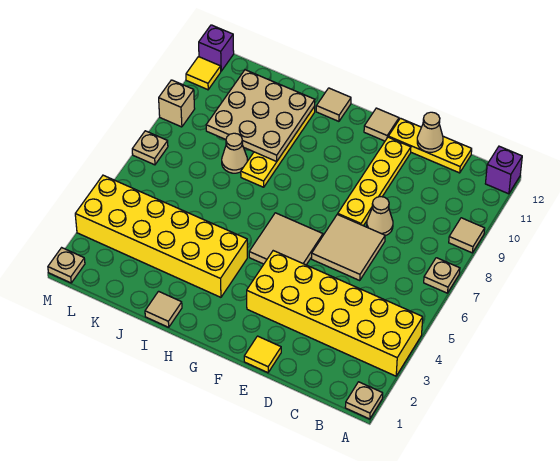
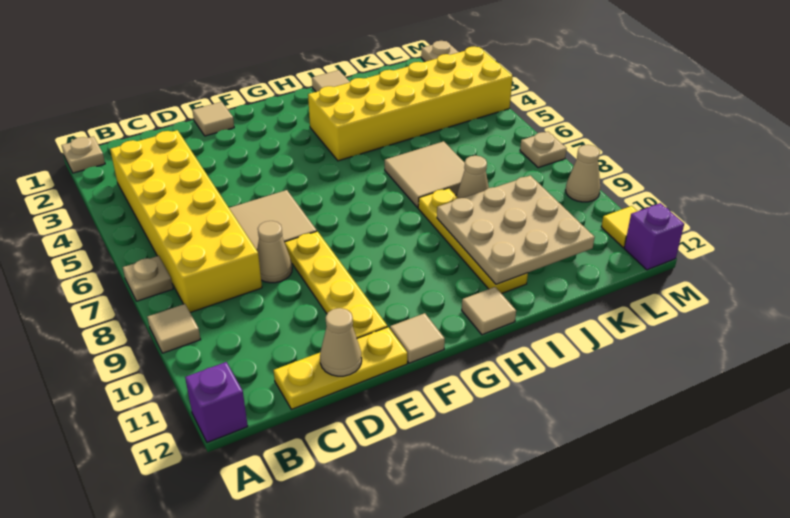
yellow 2x6 brick [247,251,423,376] -> yellow 2x6 brick turned to [110,130,262,313]
yellow 1x1 tile [244,336,281,373] -> tan 1x1 tile [192,102,234,136]
tan 2x2 tile [249,213,323,265] -> tan 2x2 tile moved to [385,141,465,208]
tan 1x1 brick [159,80,195,127] -> tan 1x1 cone [566,145,600,202]

